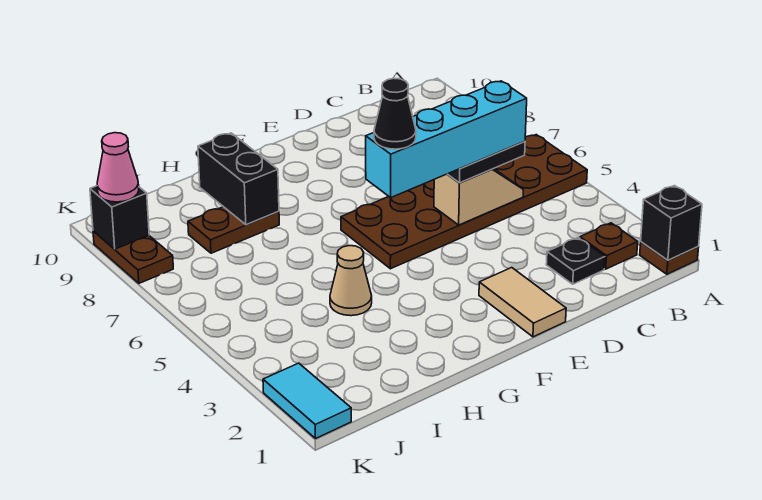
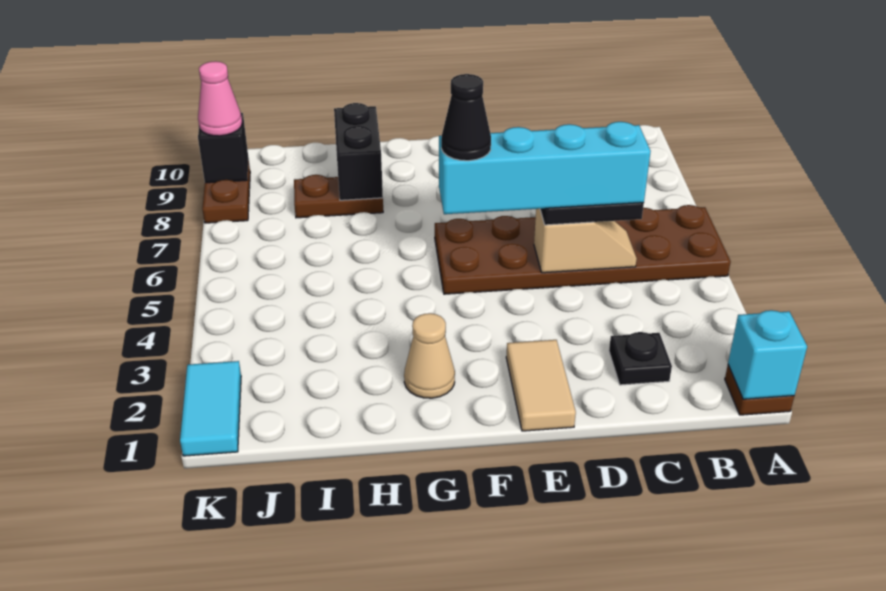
black 1x1 brick [641,186,702,260] -> cyan 1x1 brick [728,310,807,399]
brown 1x1 plate [580,223,638,269] -> none
tan 1x1 cone [330,246,372,316] -> tan 1x1 cone moved to [404,313,455,398]

